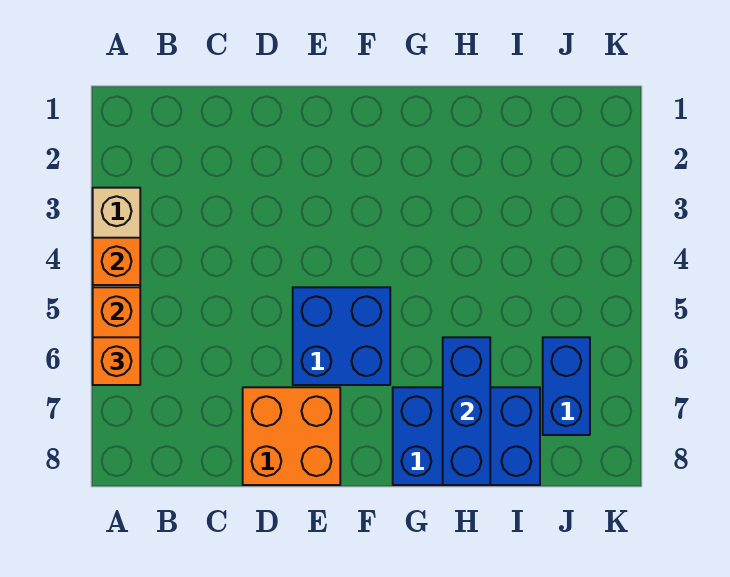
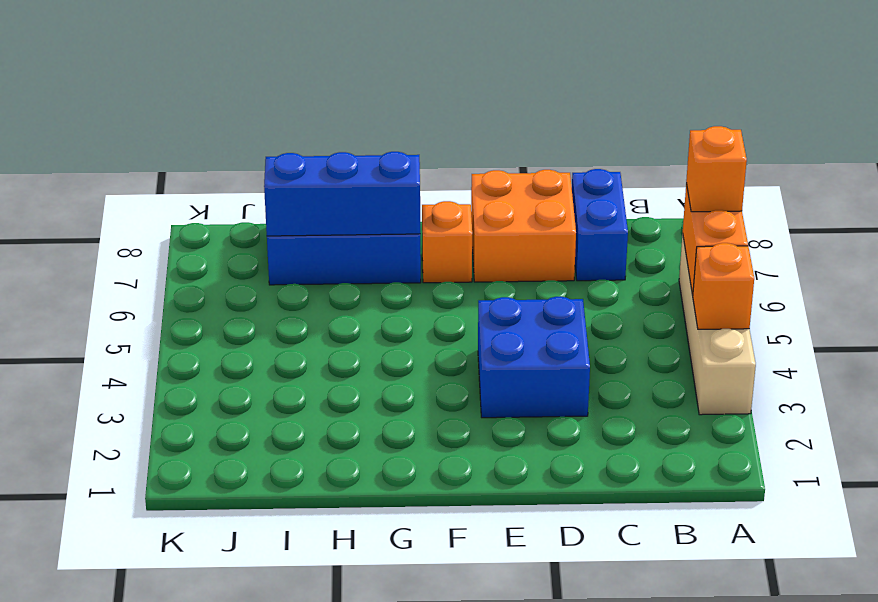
blue 2x2 brick [293,287,390,385] -> blue 2x2 brick moved to [478,297,590,418]
none -> orange 1x1 brick [422,201,472,283]
blue 1x3 brick [443,337,490,485] -> blue 1x3 brick turned to [264,152,420,236]
blue 1x2 brick [543,337,590,435] -> blue 1x2 brick moved to [572,169,628,281]

